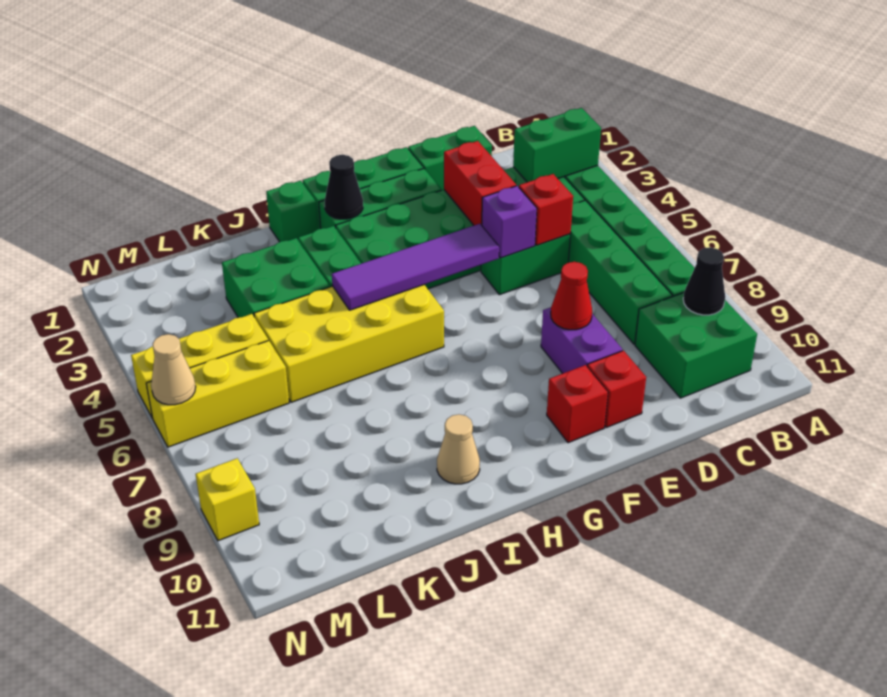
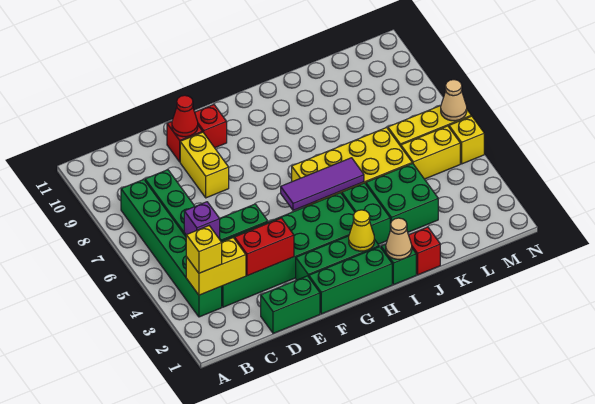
green 1x2 brick [513,108,601,182] -> yellow 1x2 brick [186,238,246,295]
green 2x2 brick [635,293,757,398] -> none
black 1x1 cone [683,247,725,315] -> none
red 1x1 brick [519,174,573,245] -> red 1x1 brick moved to [409,227,440,275]
red 1x2 brick [444,141,516,225] -> red 1x2 brick turned to [235,218,294,276]
purple 1x1 brick [482,186,537,258] -> purple 1x1 brick moved to [184,202,220,239]
purple 1x2 brick [541,307,622,374] -> yellow 1x2 brick [180,132,229,198]
red 1x1 cone [551,262,592,330] -> red 1x1 cone moved to [172,96,198,137]
purple 1x4 tile [332,224,499,310] -> purple 1x3 tile [281,158,364,211]
black 1x1 cone [325,155,363,219] -> yellow 1x1 cone [349,210,374,251]
tan 1x1 cone [437,414,480,484] -> tan 1x1 cone moved to [386,218,412,259]
yellow 1x1 brick [196,458,259,541] -> yellow 1x1 brick moved to [186,226,222,273]

